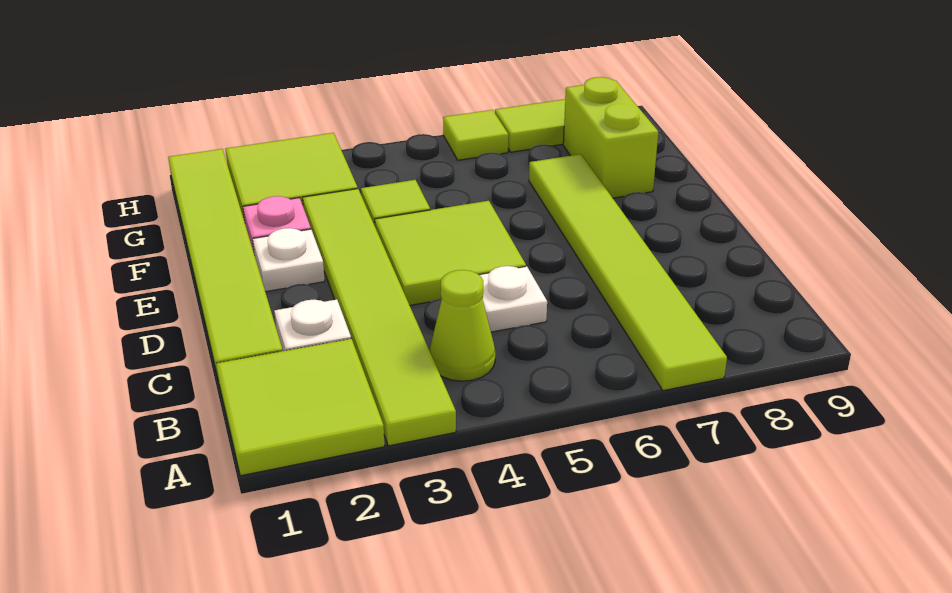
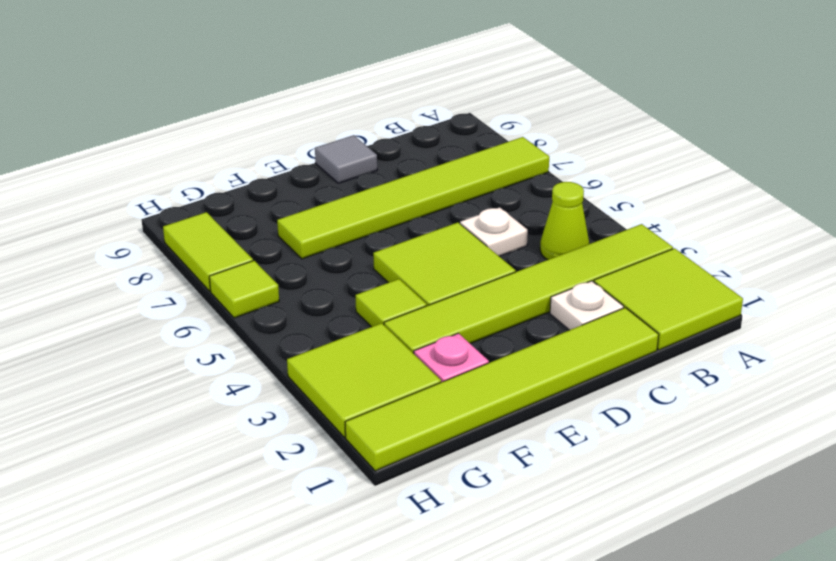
none -> grey 1x1 tile [315,135,377,183]
white 1x1 plate [253,228,325,292] -> none
lime 1x2 brick [563,77,658,198] -> none

